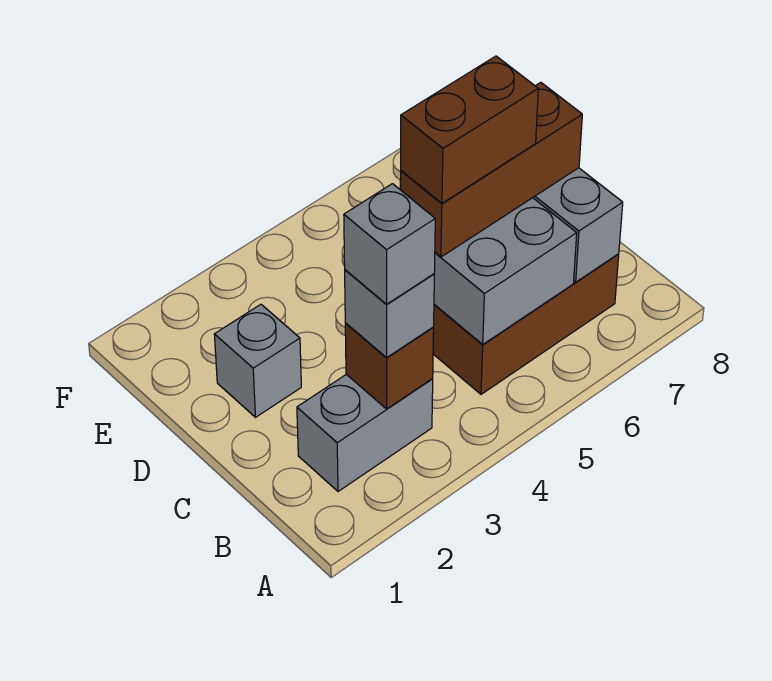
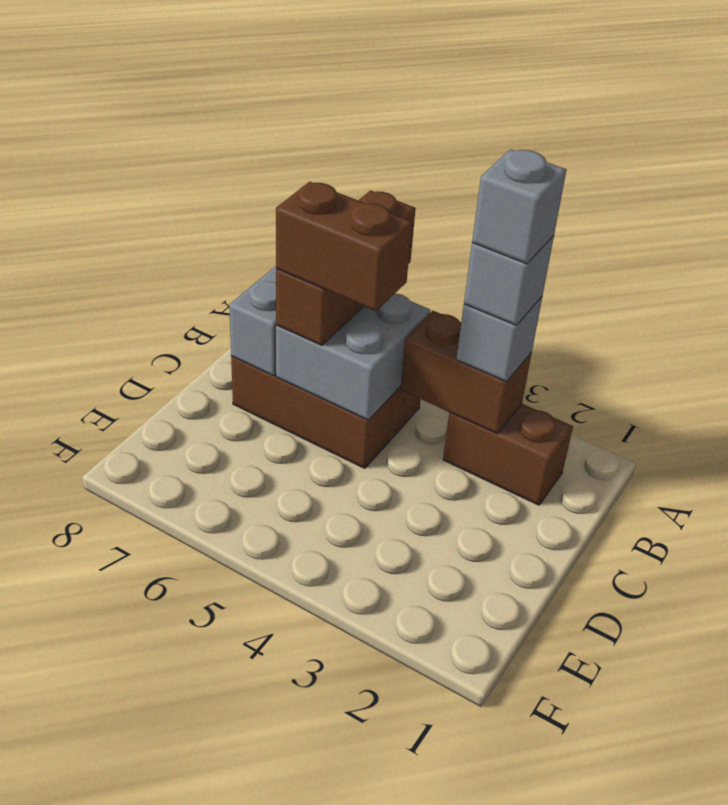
grey 1x2 brick [297,374,433,491] -> brown 1x2 brick [443,404,573,505]
brown 1x1 brick [345,323,434,409] -> brown 1x2 brick [400,311,532,433]
brown 1x3 brick [400,82,582,257] -> brown 1x3 brick turned to [276,190,416,345]
grey 1x1 brick [214,304,301,417] -> grey 1x1 brick moved to [472,149,566,264]

